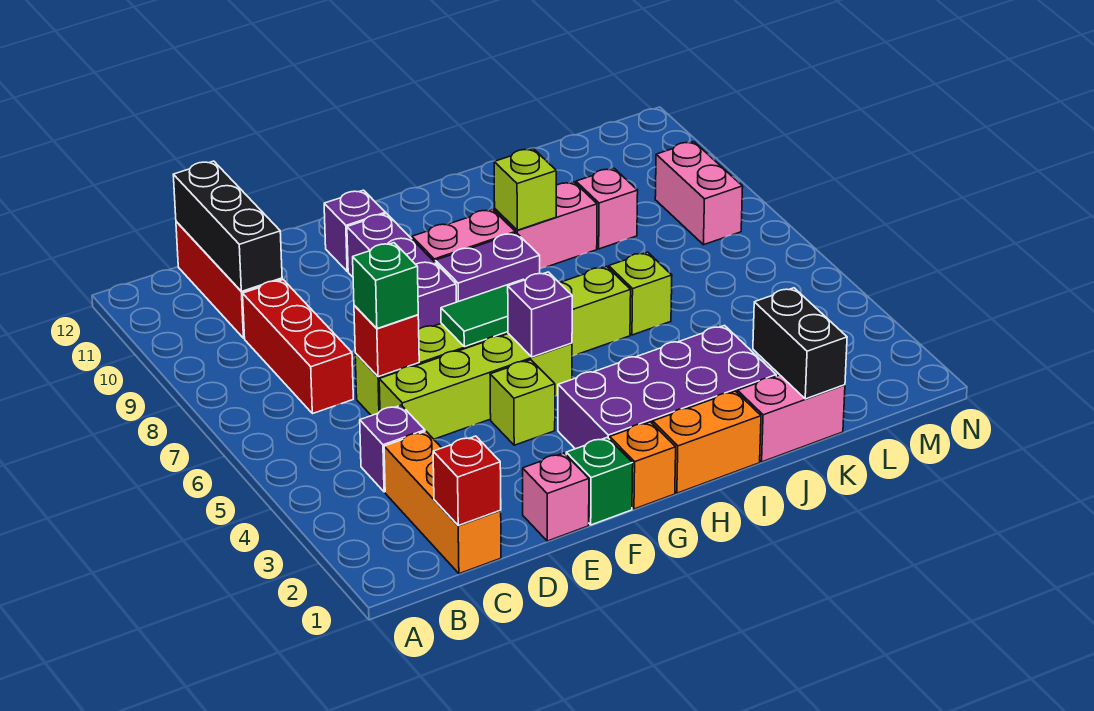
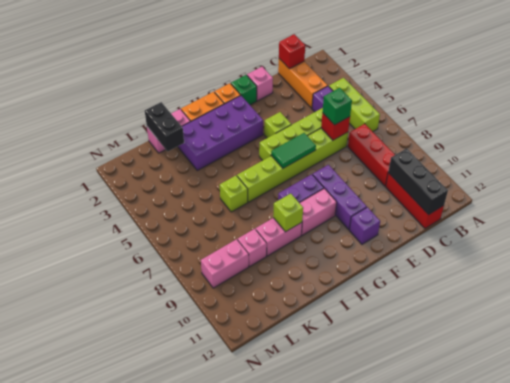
none -> lime 1x3 brick [329,78,380,132]
purple 1x1 brick [508,272,572,357] -> none
pink 1x2 brick [655,142,743,245] -> pink 1x2 brick turned to [201,239,249,288]

